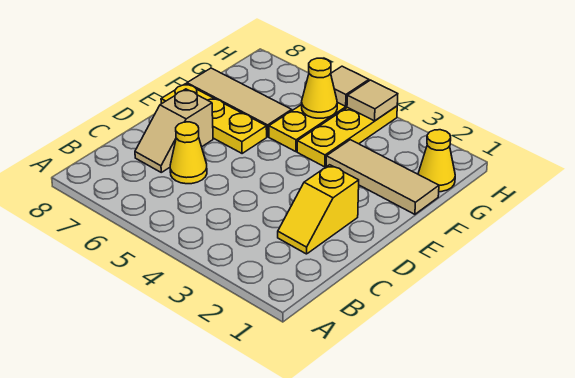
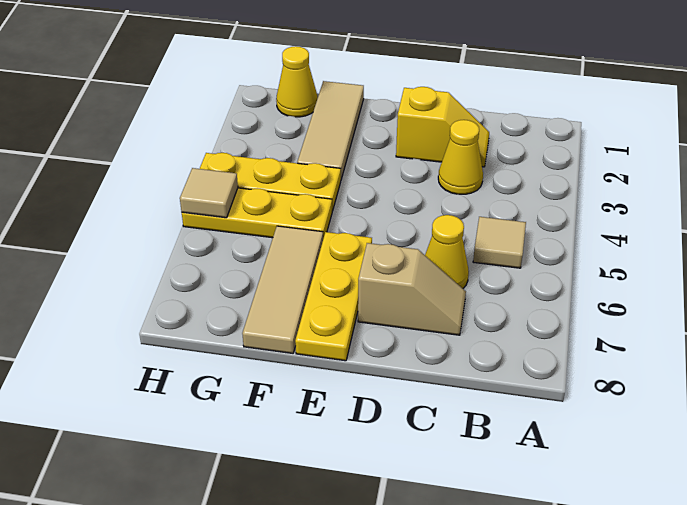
yellow 1x1 cone [302,58,337,118] -> yellow 1x1 cone moved to [438,120,483,194]
tan 1x1 tile [347,80,398,121] -> tan 1x1 tile moved to [473,217,526,268]

